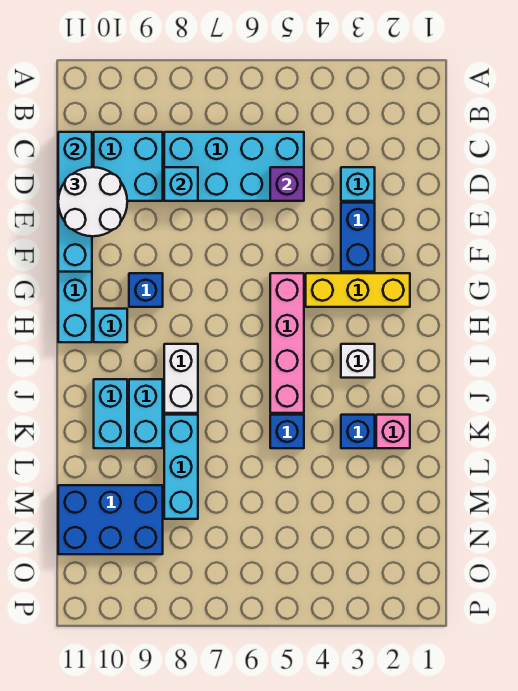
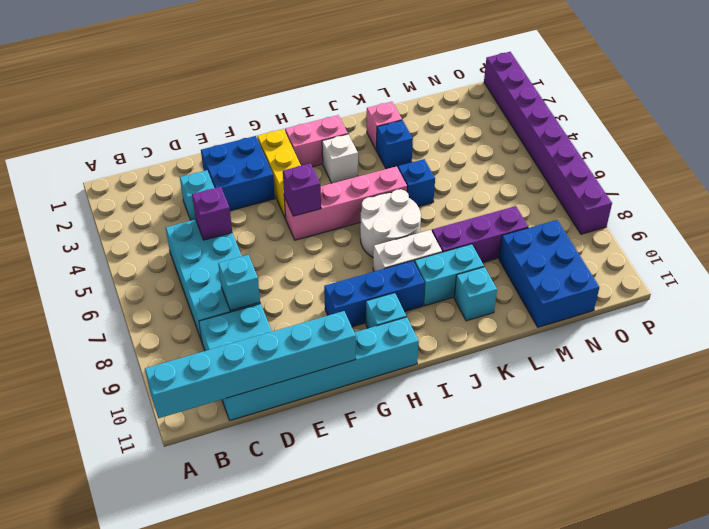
cyan 1x4 brick [58,132,92,272] -> cyan 1x6 brick [145,311,356,418]
white 2x2 round brick [58,167,127,236] -> white 2x2 round brick moved to [360,189,421,257]
blue 1x2 brick [341,203,375,272] -> blue 2x2 brick [201,136,275,211]
none -> purple 1x1 brick [283,163,321,216]
blue 1x1 brick [129,273,163,307] -> blue 1x3 brick [324,261,425,327]
none -> pink 1x2 brick [285,115,348,167]
cyan 1x2 brick [94,379,127,448] -> cyan 1x1 brick [454,267,497,321]
cyan 1x3 brick [164,415,198,519] -> purple 1x3 brick [432,206,528,263]
none -> purple 1x8 brick [484,52,612,234]

